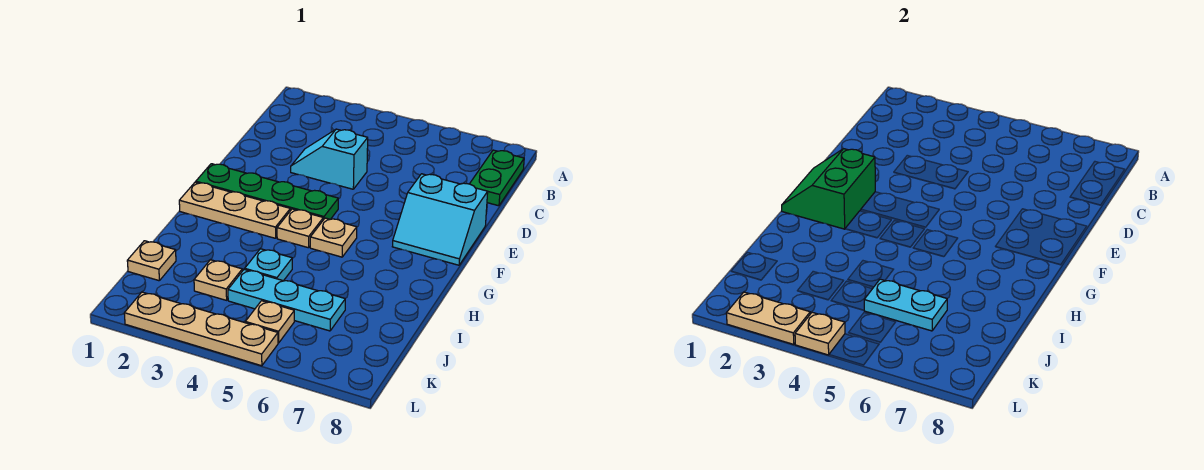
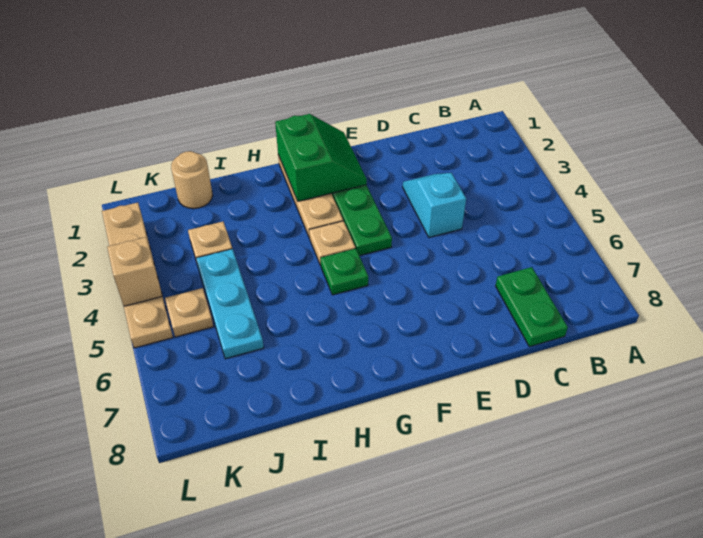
green 1x2 plate [470,150,524,206] -> green 1x2 plate turned to [496,267,568,347]
cyan 2x2 slope [392,174,488,265] -> none
green 2x2 slope [782,149,875,229] -> green 2x2 slope turned to [275,114,367,201]
tan 1x1 plate [310,218,357,257] -> green 1x1 plate [321,248,368,295]
cyan 1x1 plate [245,249,292,281] -> none
tan 1x1 plate [127,241,176,281] -> tan 1x1 round brick [171,151,213,209]
cyan 1x2 plate [864,279,947,331] -> none
tan 1x1 plate [795,312,845,355] -> tan 1x1 brick [107,237,162,306]

